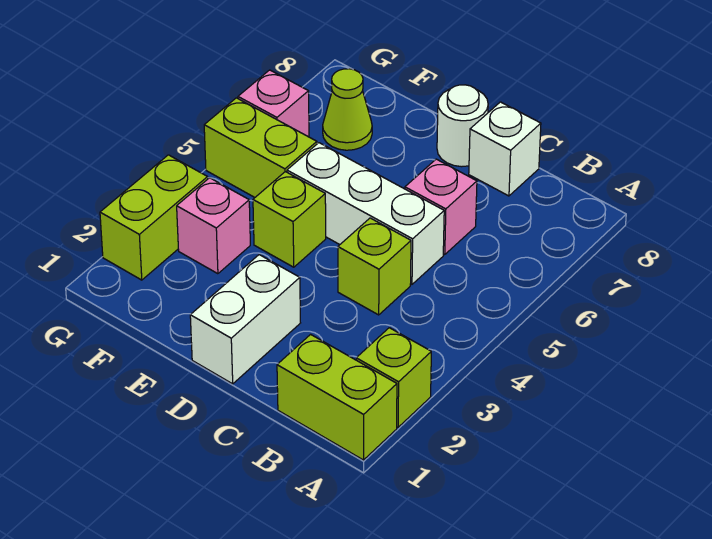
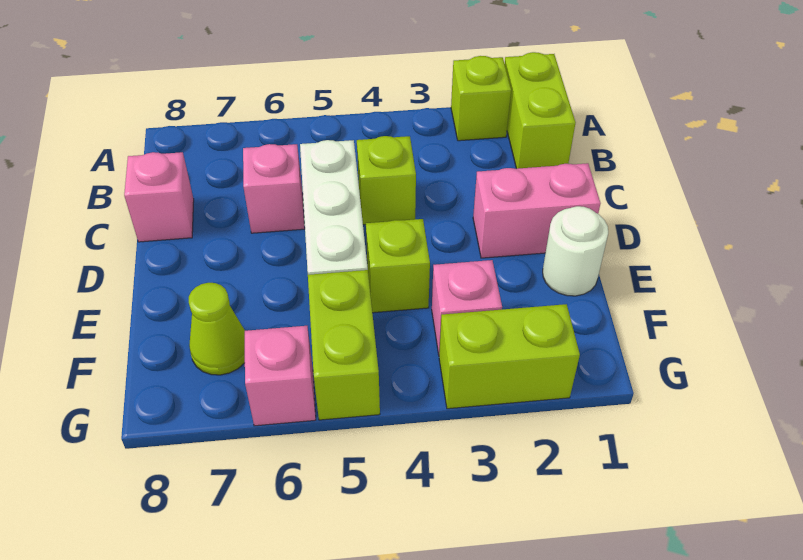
white 1x1 brick [469,102,541,196] -> pink 1x1 brick [124,152,194,242]
white 1x2 brick [190,255,300,384] -> pink 1x2 brick [473,163,601,258]
white 1x1 round brick [437,85,488,167] -> white 1x1 round brick moved to [543,206,608,296]

